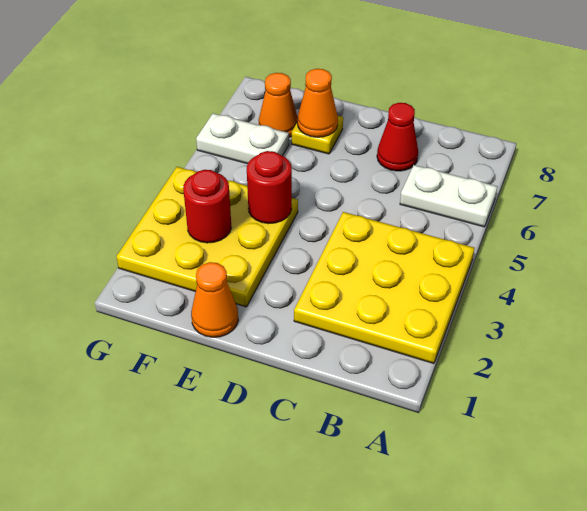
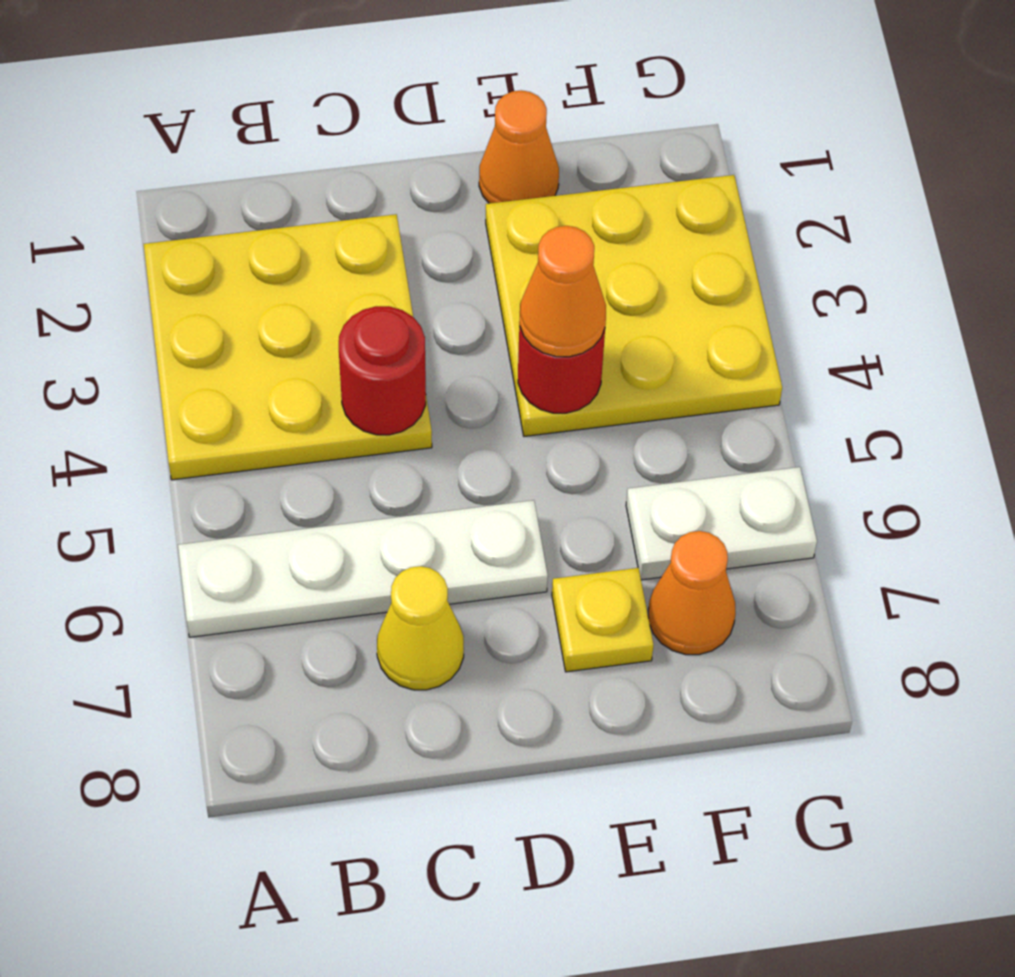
white 1x2 plate [400,165,497,227] -> white 1x4 plate [178,500,548,637]
red 1x1 cone [377,103,418,171] -> yellow 1x1 cone [377,566,464,690]
orange 1x1 cone [297,69,338,137] -> orange 1x1 cone moved to [520,226,606,357]
red 1x1 round brick [183,170,231,243] -> red 1x1 round brick moved to [339,306,426,435]

